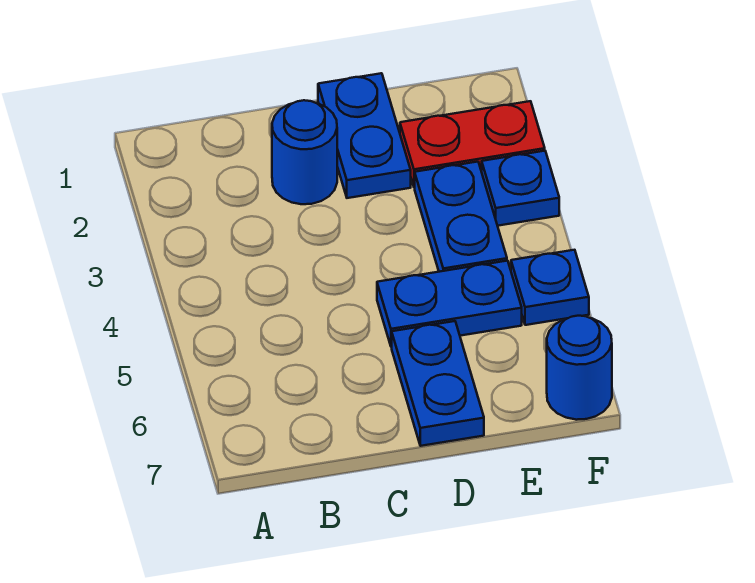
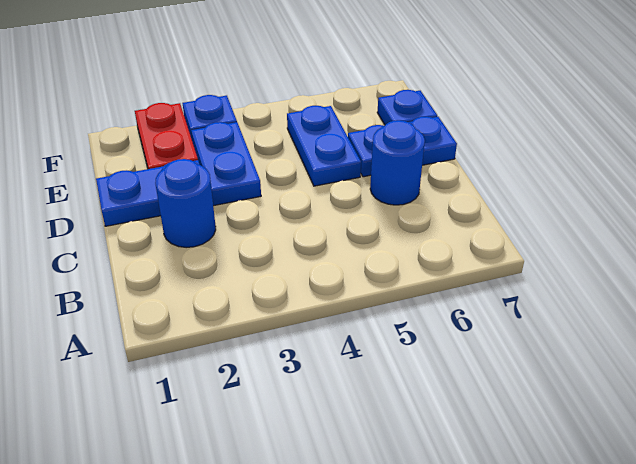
blue 1x2 plate [415,162,507,272] -> blue 1x2 plate turned to [191,122,261,206]
blue 1x1 plate [511,250,589,325] -> blue 1x1 plate moved to [377,90,437,125]
blue 1x1 round brick [547,316,612,420] -> blue 1x1 round brick moved to [370,120,425,205]

